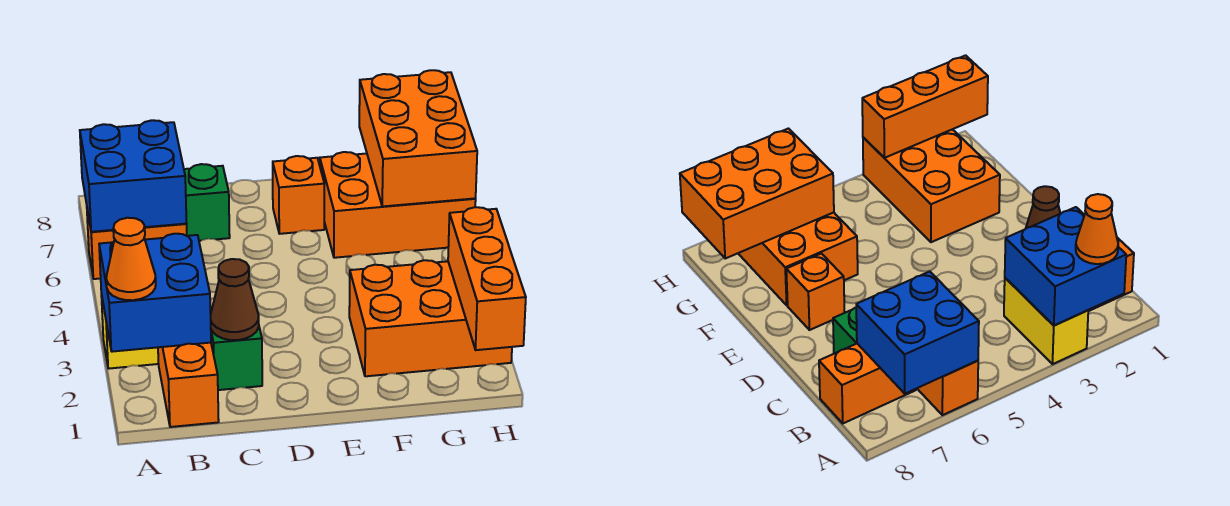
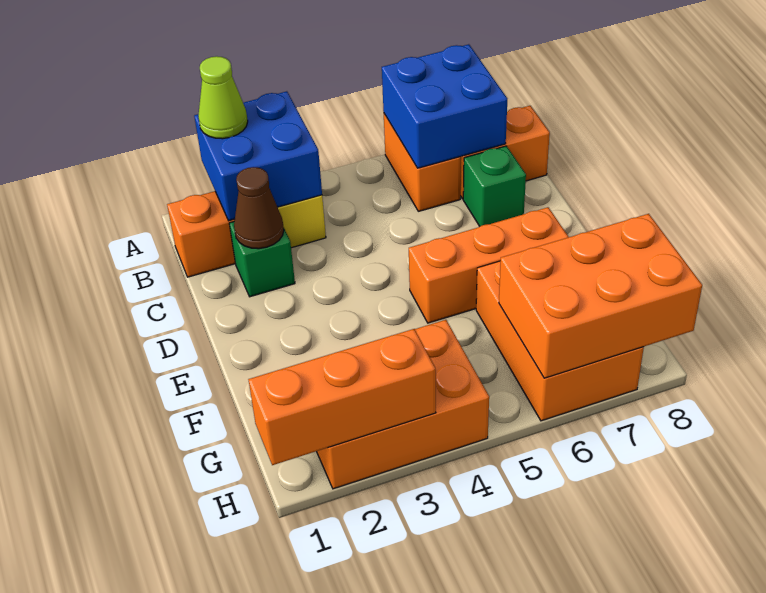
orange 1x1 cone [106,218,156,300] -> lime 1x1 cone [198,56,248,139]
orange 1x1 brick [273,156,324,234] -> orange 1x3 brick [409,207,568,323]
orange 2x3 brick [349,260,512,376] -> orange 2x3 brick turned to [317,320,489,489]

